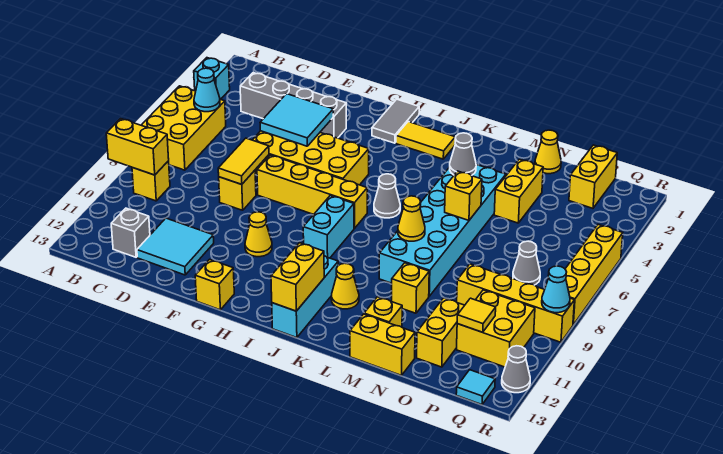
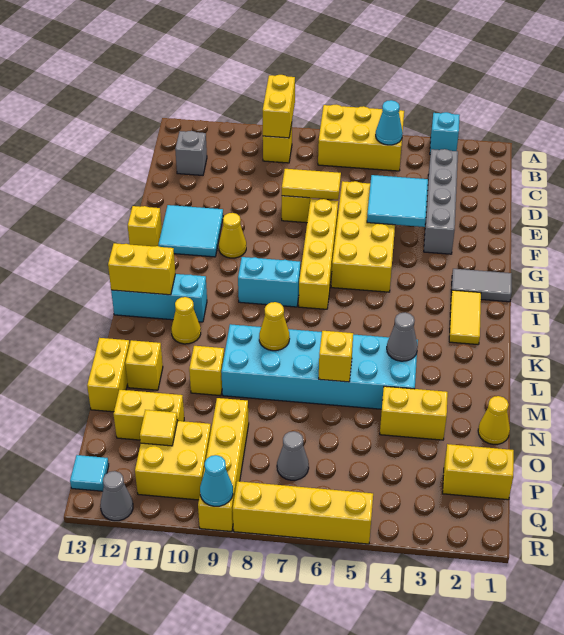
cyan 2x2 tile [137,218,214,275] -> cyan 2x2 tile moved to [158,205,223,257]
grey 1x1 cone [374,174,400,218] -> none

